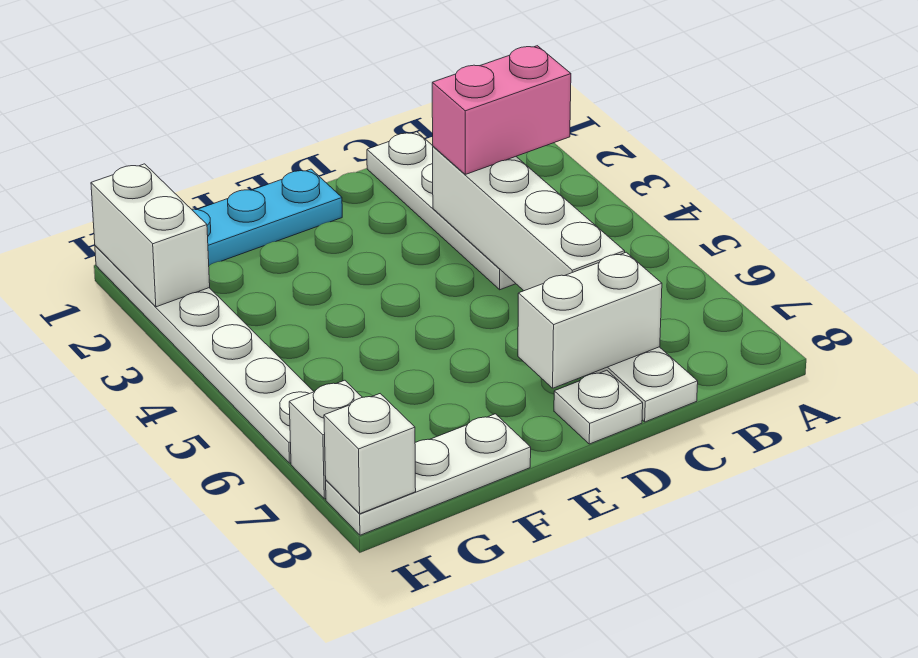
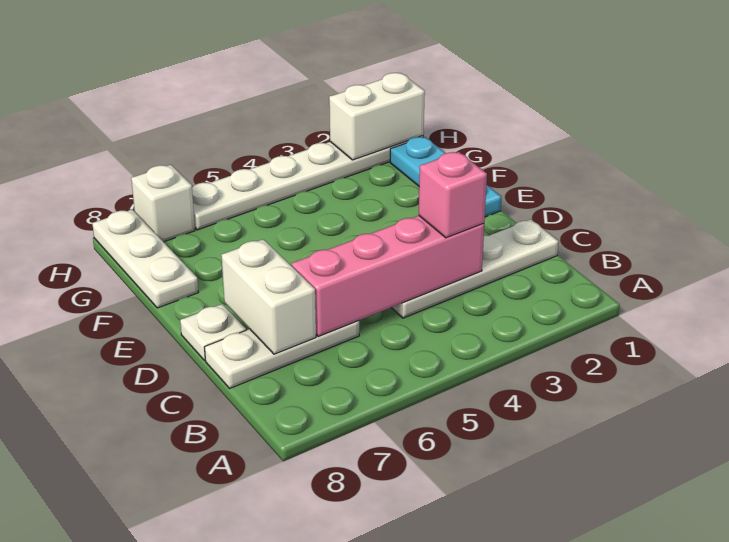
pink 1x2 brick [432,46,571,174] -> pink 1x1 brick [419,152,487,238]
white 1x4 brick [433,146,625,291] -> pink 1x4 brick [292,216,484,336]
white 1x1 brick [324,394,416,514] -> none

